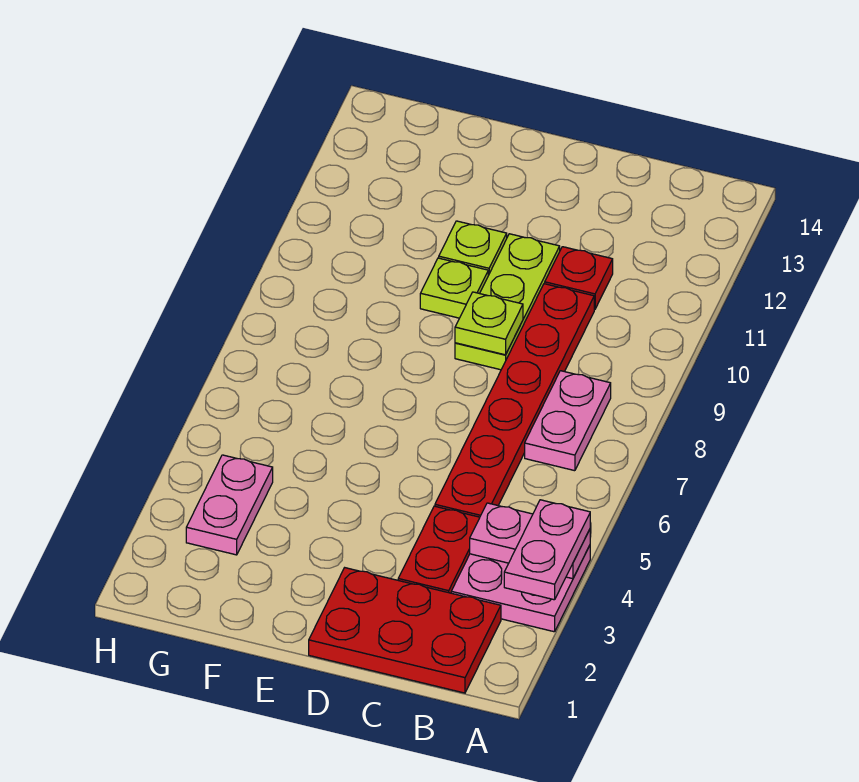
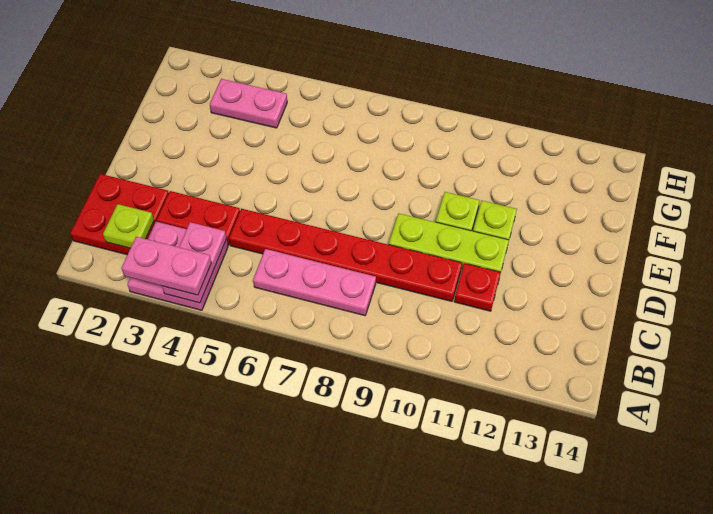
red 2x3 plate [309,568,501,693] -> red 2x2 plate [70,174,169,255]
pink 1x2 plate [525,371,611,471] -> pink 1x3 plate [253,249,376,316]
lime 1x1 plate [455,292,523,355] -> lime 1x1 plate moved to [103,204,154,248]

